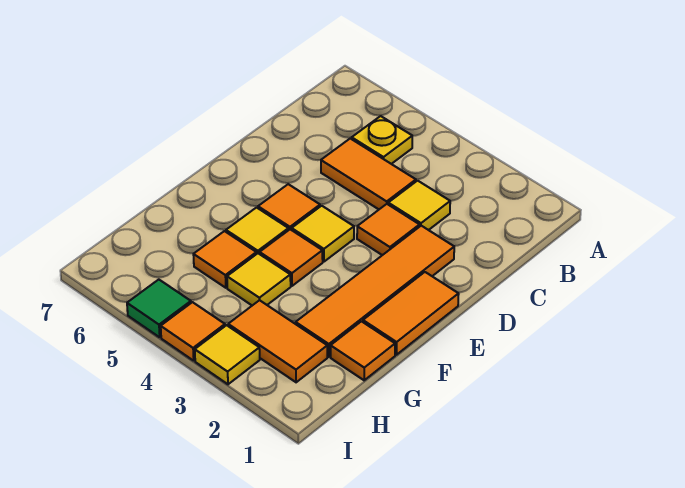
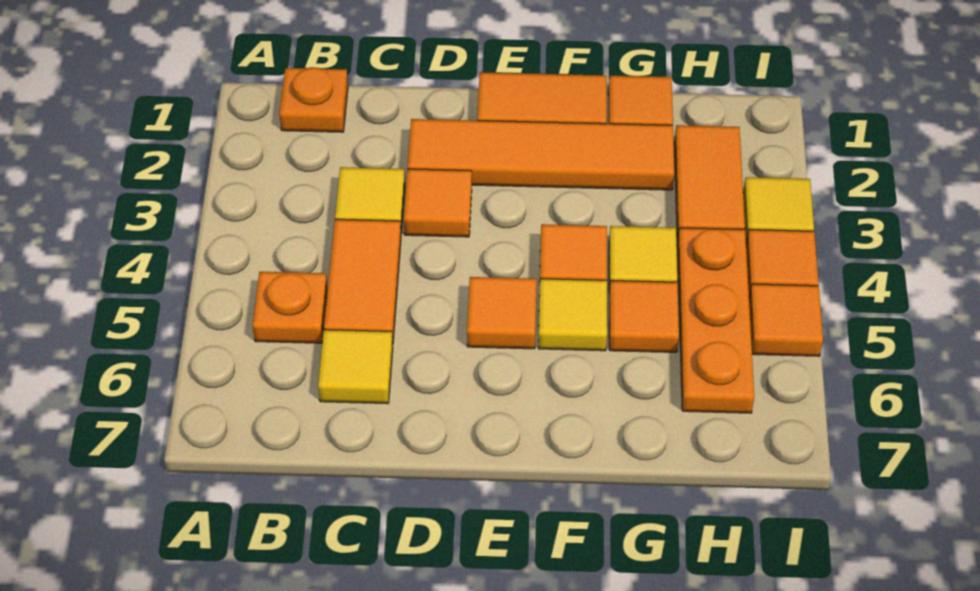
none -> orange 1x1 plate [279,67,348,132]
yellow 1x1 plate [352,116,412,164] -> orange 1x1 plate [253,272,328,343]
yellow 1x1 tile [292,206,354,262] -> yellow 1x1 tile moved to [318,330,393,404]
none -> orange 1x3 plate [677,228,754,413]
green 1x1 tile [127,280,191,337] -> orange 1x1 tile [749,284,823,356]

